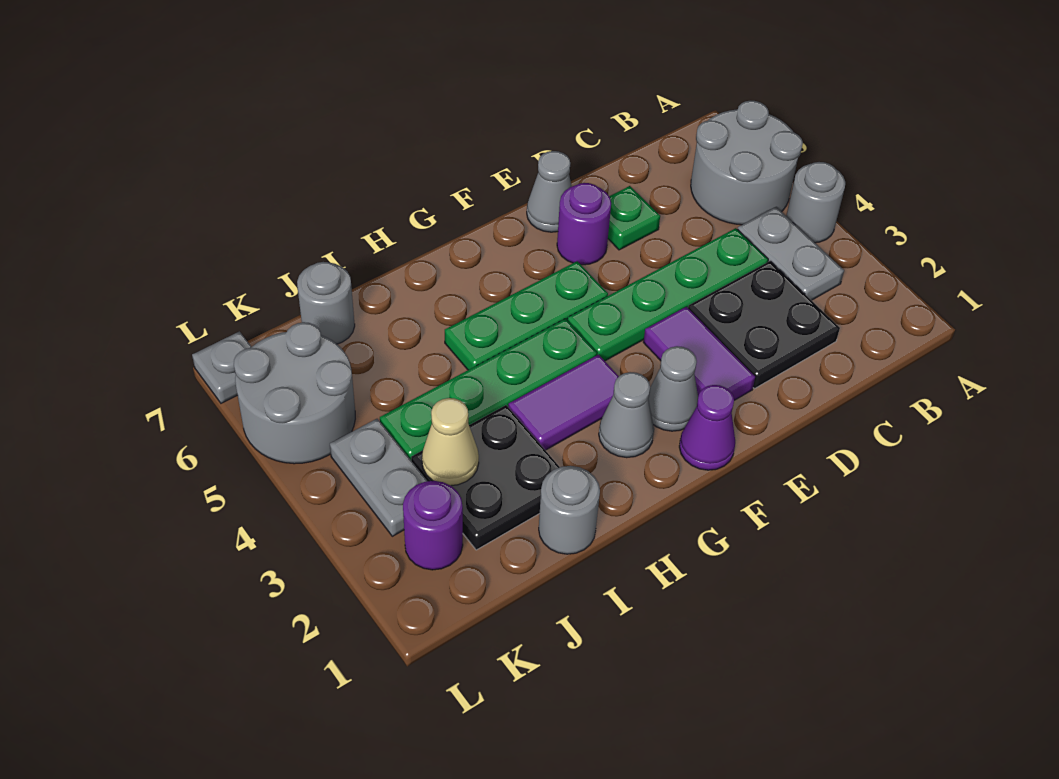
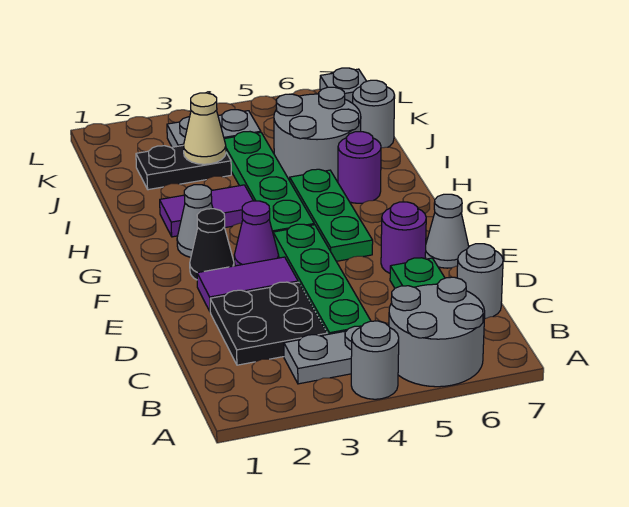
purple 1x1 cone [679,385,735,470] -> purple 1x1 cone moved to [234,201,279,266]
grey 1x1 cone [648,346,698,431] -> black 1x1 cone [190,209,234,280]
purple 1x2 tile [508,354,619,450] -> purple 1x2 tile turned to [160,185,253,237]
grey 1x1 round brick [539,466,600,554] -> grey 1x1 round brick moved to [457,244,503,319]
black 2x2 plate [411,405,560,550] -> black 1x2 plate [136,146,231,190]
purple 1x1 round brick [403,481,463,570] -> purple 1x1 round brick moved to [338,132,381,203]
grey 2x2 round brick [234,322,355,464] -> grey 2x2 round brick moved to [274,87,361,182]

